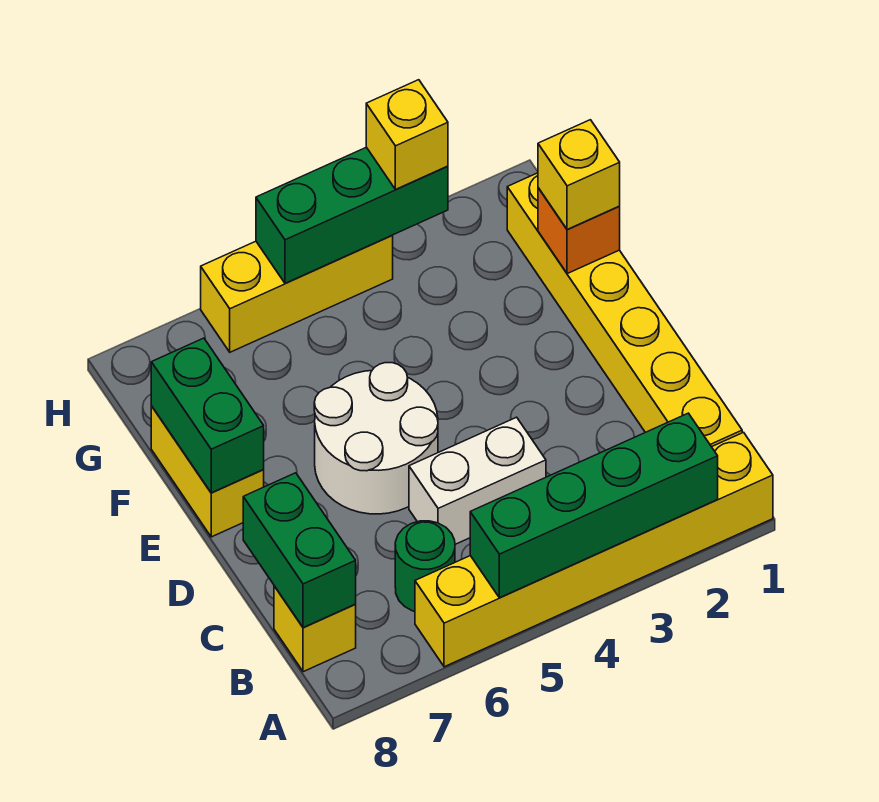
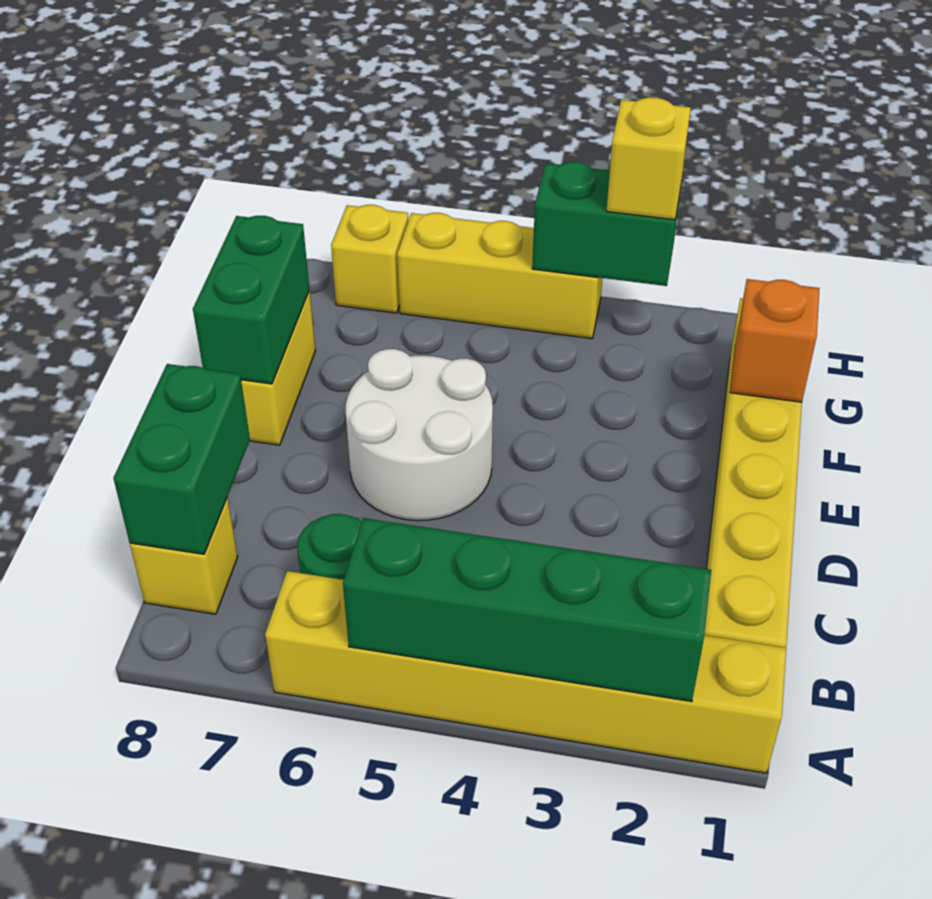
white 1x2 brick [409,417,546,544] -> none
yellow 1x1 brick [538,120,620,230] -> yellow 1x1 brick moved to [331,205,408,313]
green 1x3 brick [256,147,448,284] -> green 1x2 brick [532,162,681,286]

